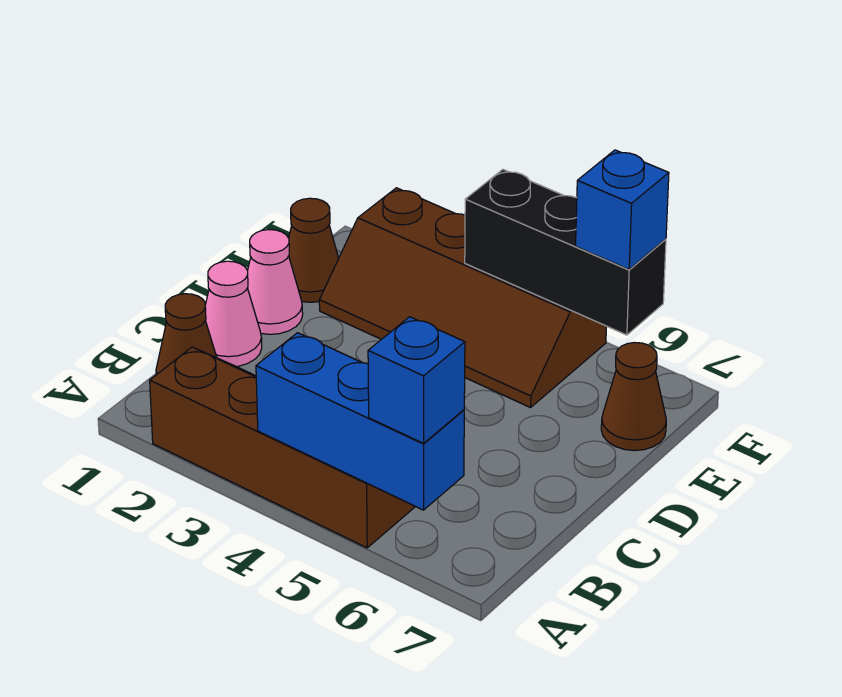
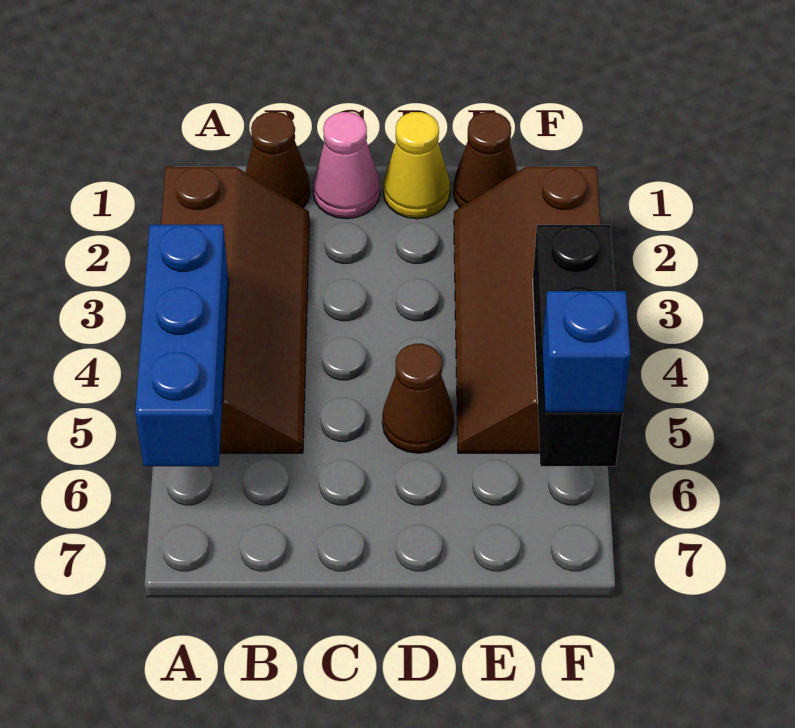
blue 1x1 brick [368,317,465,443] -> none
pink 1x1 cone [248,230,303,334] -> yellow 1x1 cone [383,112,450,219]
brown 1x1 cone [601,343,666,451] -> brown 1x1 cone moved to [382,344,454,453]

